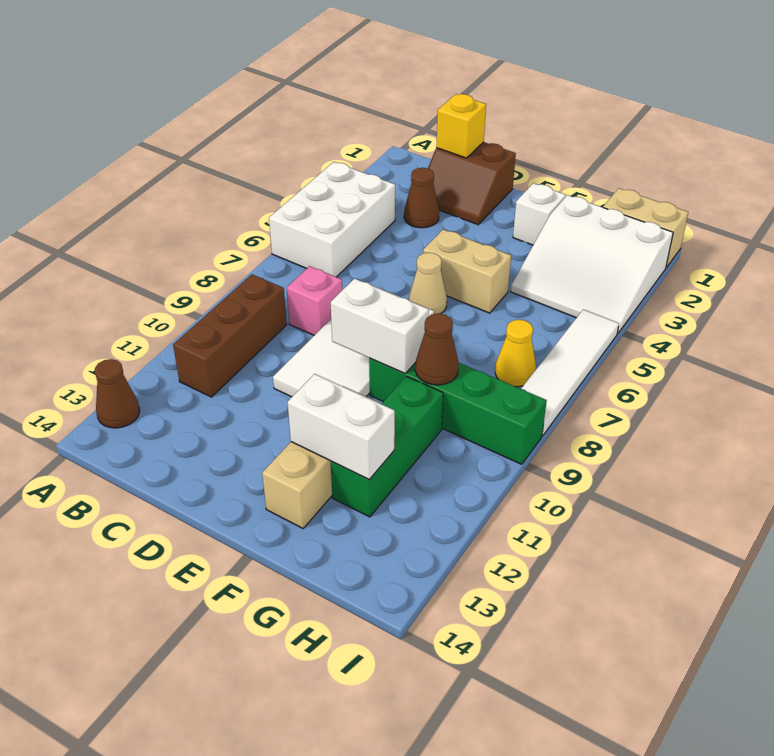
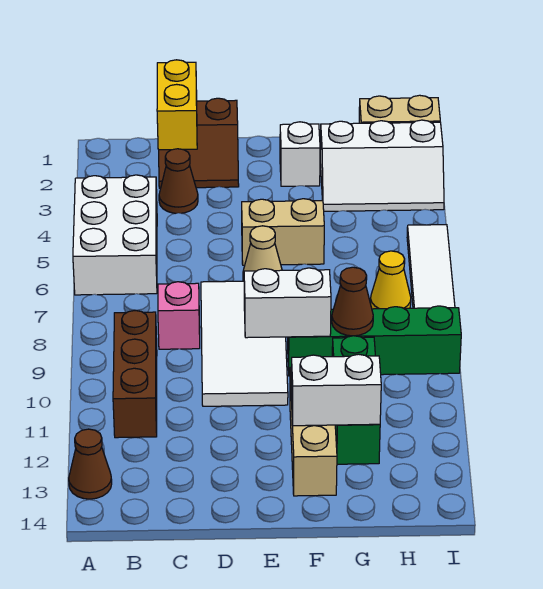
yellow 1x1 brick [436,94,486,158] -> yellow 1x2 brick [157,60,197,150]
white 3x3 slope [511,195,673,334] -> white 2x3 slope [320,120,444,211]

